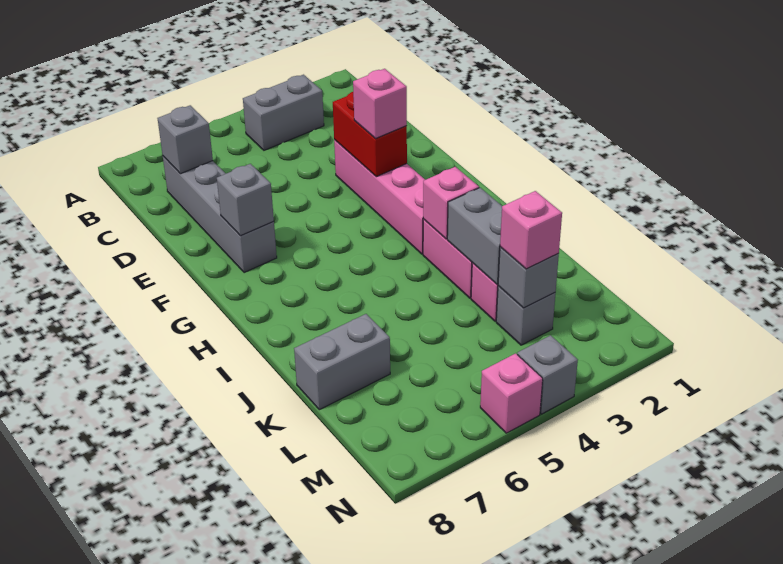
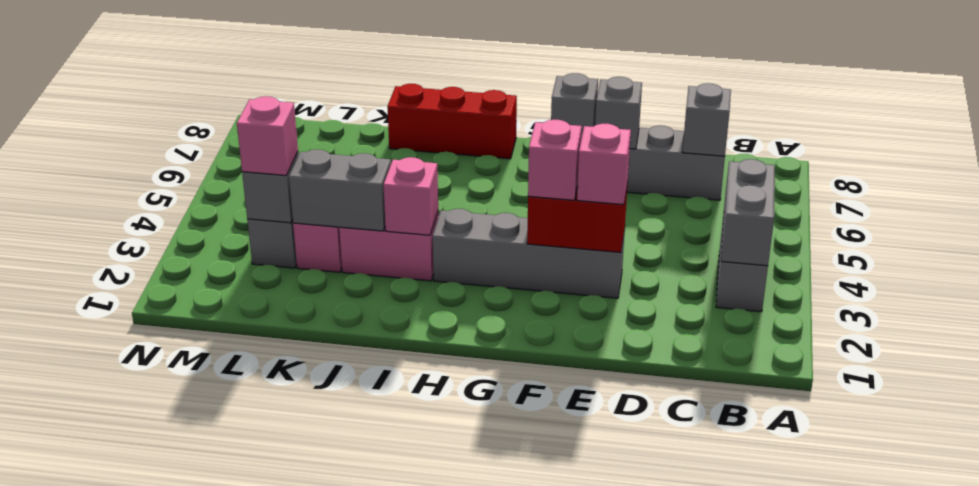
pink 1x4 brick [334,140,425,254] -> grey 1x4 brick [433,209,625,298]
none -> red 1x3 brick [387,84,517,159]
grey 1x2 brick [294,314,390,410] -> grey 1x2 brick moved to [721,159,775,266]
grey 1x1 brick [517,335,578,414] -> grey 1x1 brick moved to [595,77,642,149]
pink 1x1 brick [480,353,543,433] -> pink 1x1 brick moved to [577,124,631,205]

